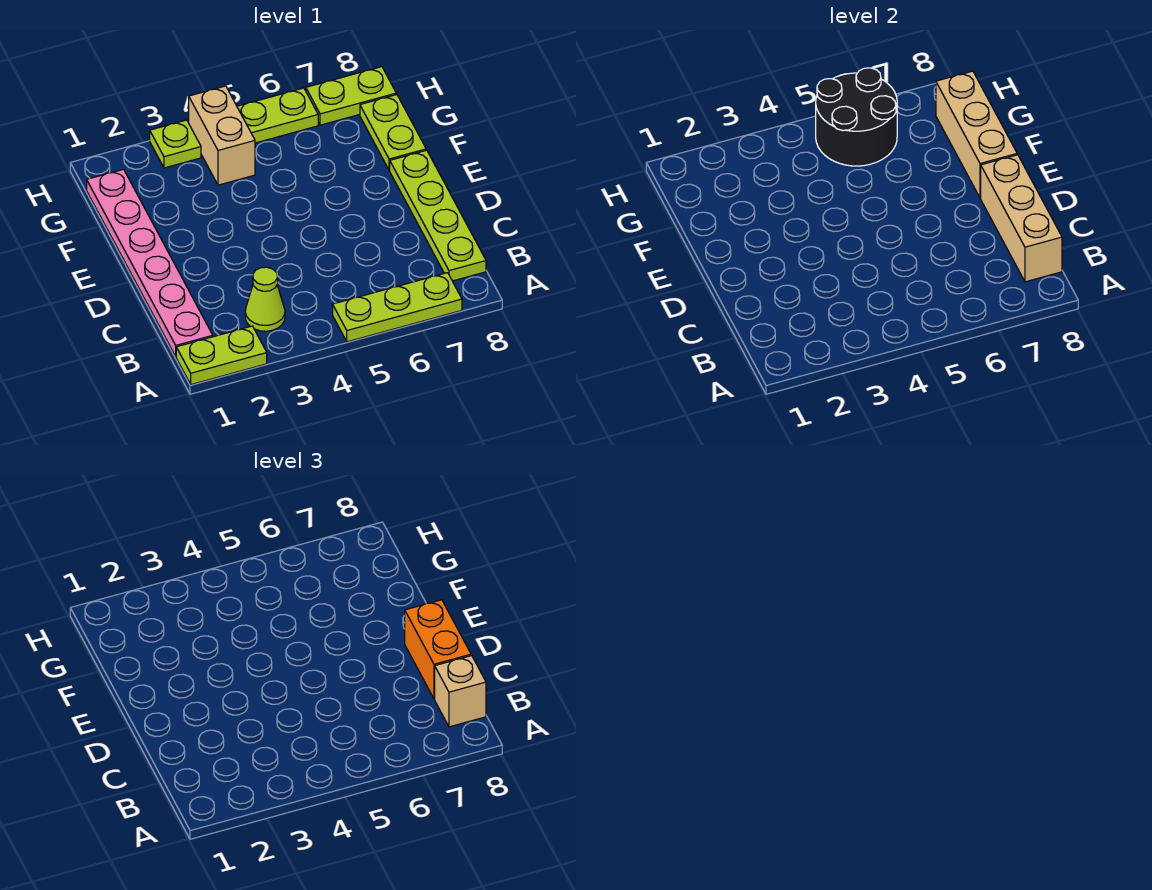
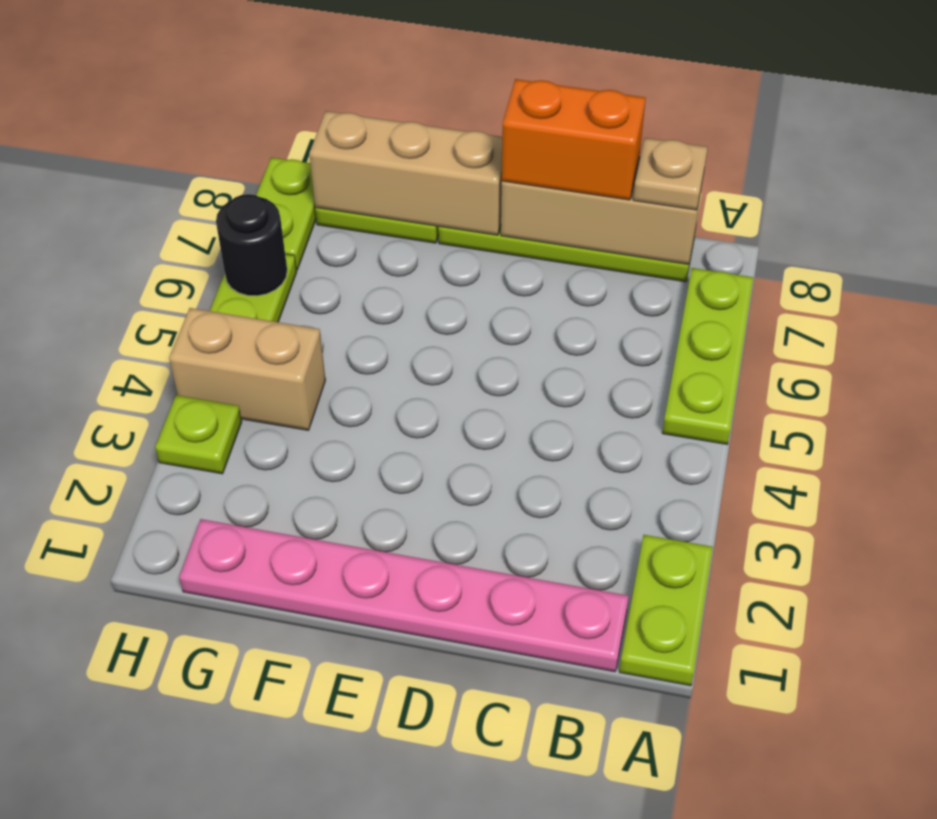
lime 1x1 cone [245,267,285,331] -> none
tan 1x1 brick [435,656,486,727] -> tan 1x1 plate [633,138,708,210]
black 2x2 round brick [816,68,897,166] -> black 1x1 round brick [216,194,287,296]

